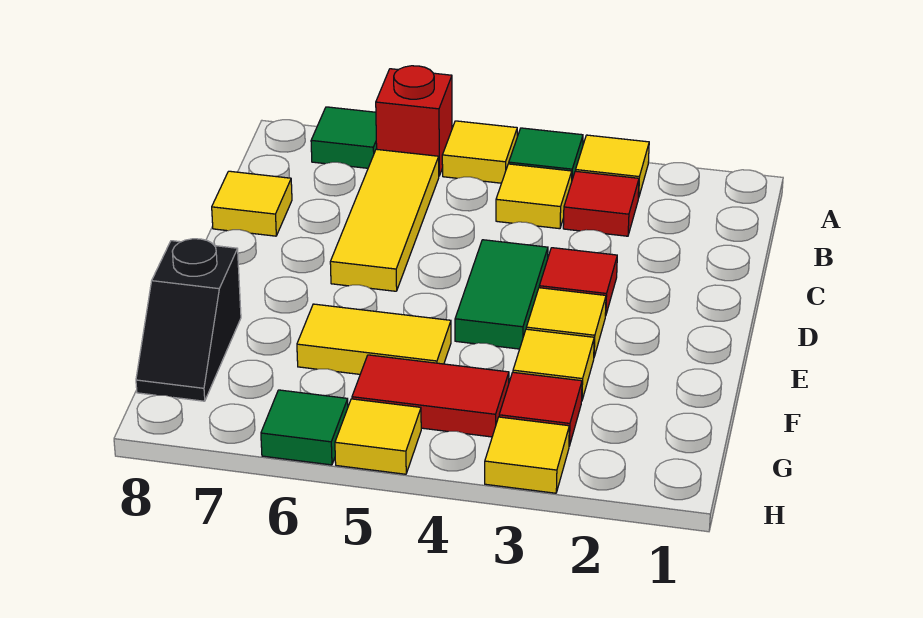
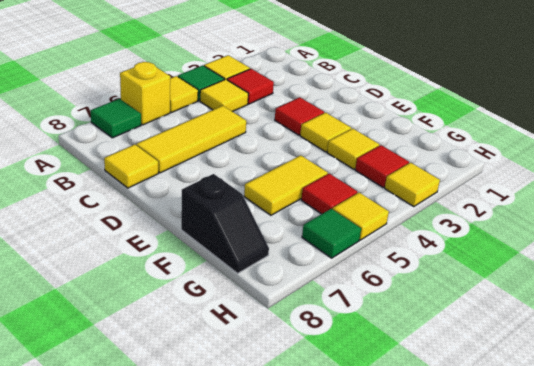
red 1x1 brick [376,66,452,176] -> yellow 1x1 brick [120,62,170,125]
yellow 1x3 tile [330,149,439,291] -> yellow 1x3 tile turned to [136,106,246,173]
green 1x2 tile [455,240,548,349] -> none
red 1x2 tile [352,355,509,437] -> red 1x1 tile [301,174,357,214]

